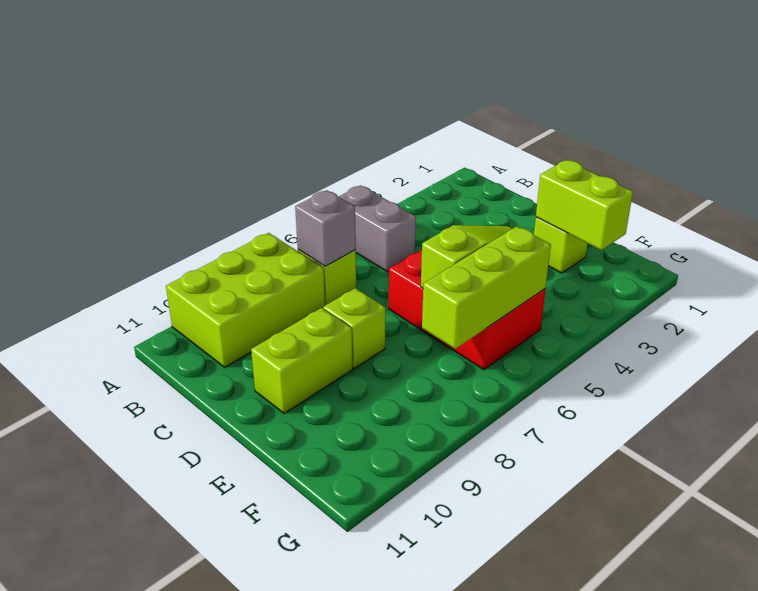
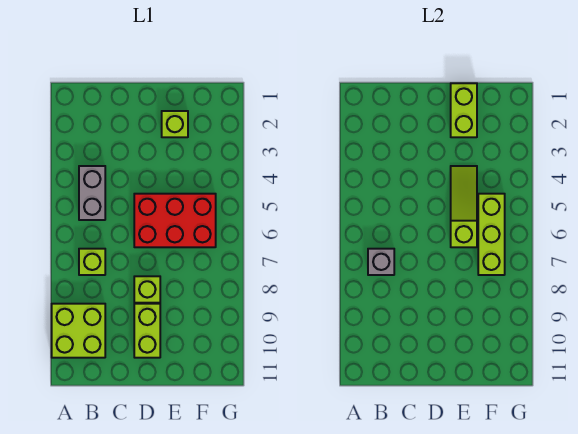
grey 1x2 brick [339,185,416,272] -> grey 1x2 brick turned to [79,166,105,220]
lime 2x3 brick [166,233,325,367] -> lime 2x2 brick [52,304,105,358]
lime 1x2 brick [536,160,633,250] -> lime 1x2 brick turned to [451,83,477,137]

